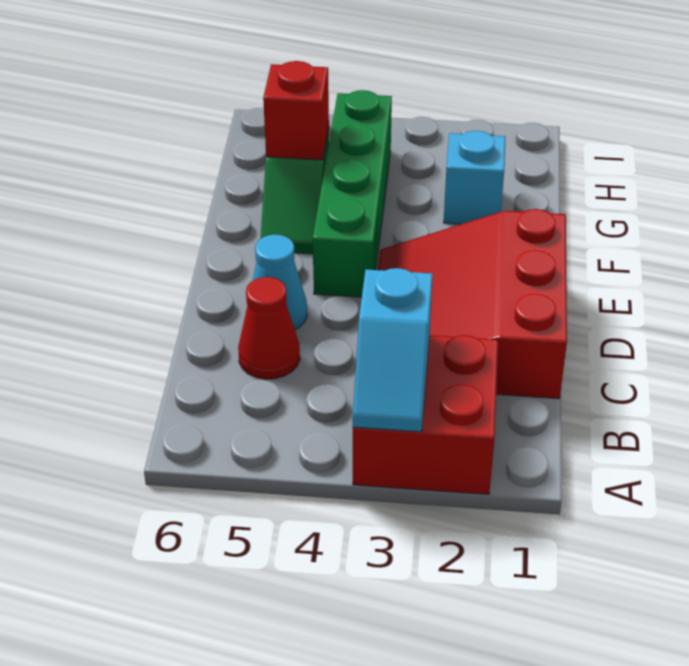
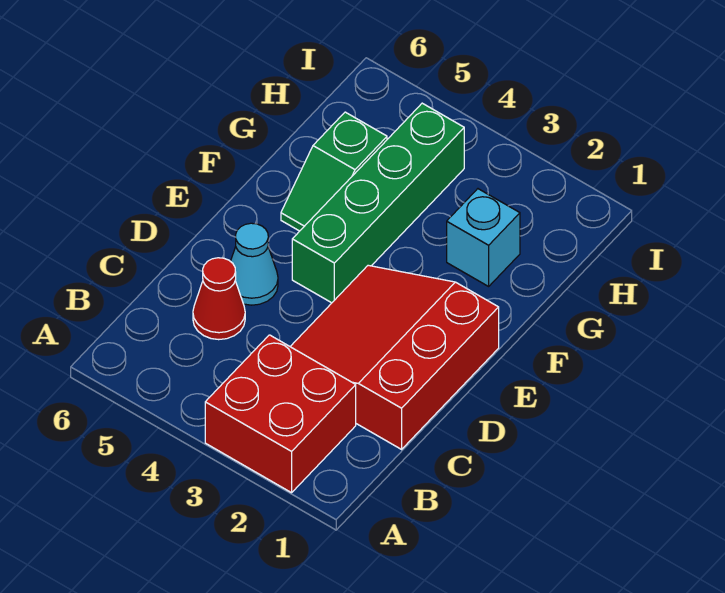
cyan 1x2 slope [353,268,433,432] -> none
red 1x1 brick [263,61,329,160] -> none

